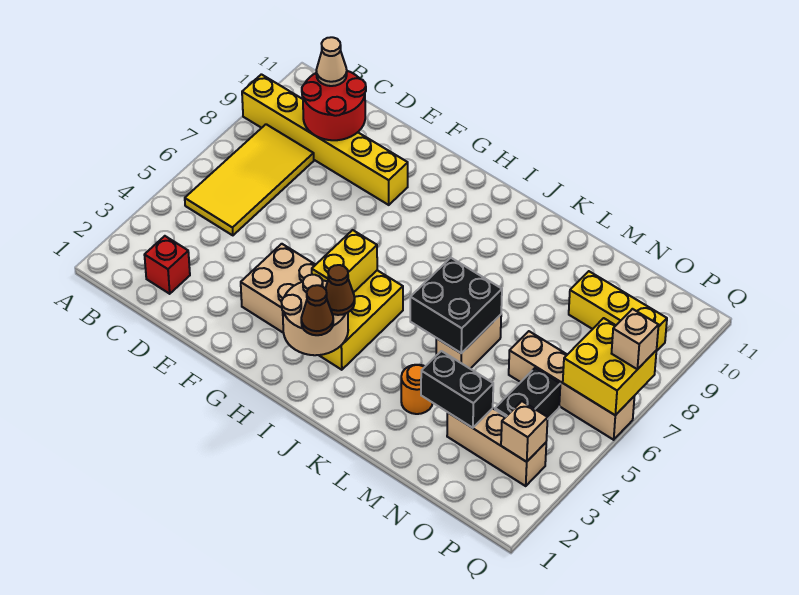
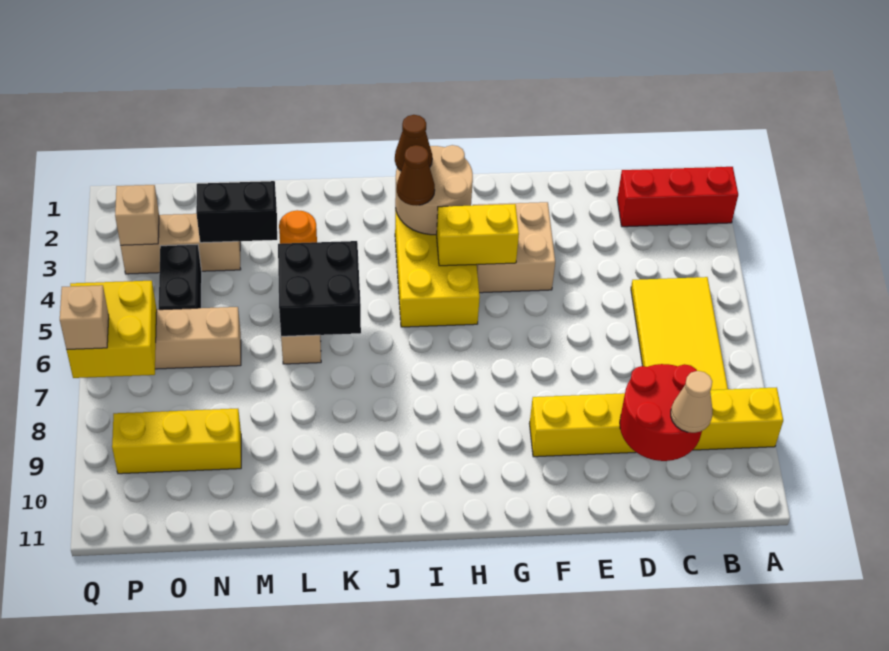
red 1x1 brick [145,236,190,294] -> red 1x3 brick [617,167,738,227]
yellow 1x2 brick [312,230,377,293] -> yellow 1x2 brick turned to [437,204,519,266]

